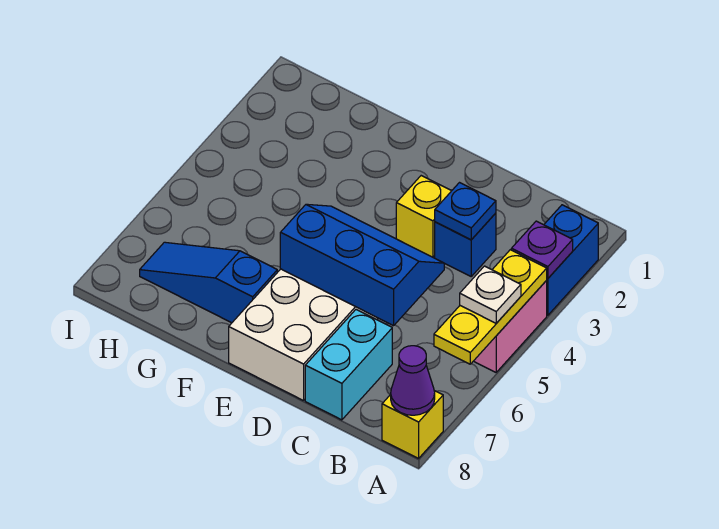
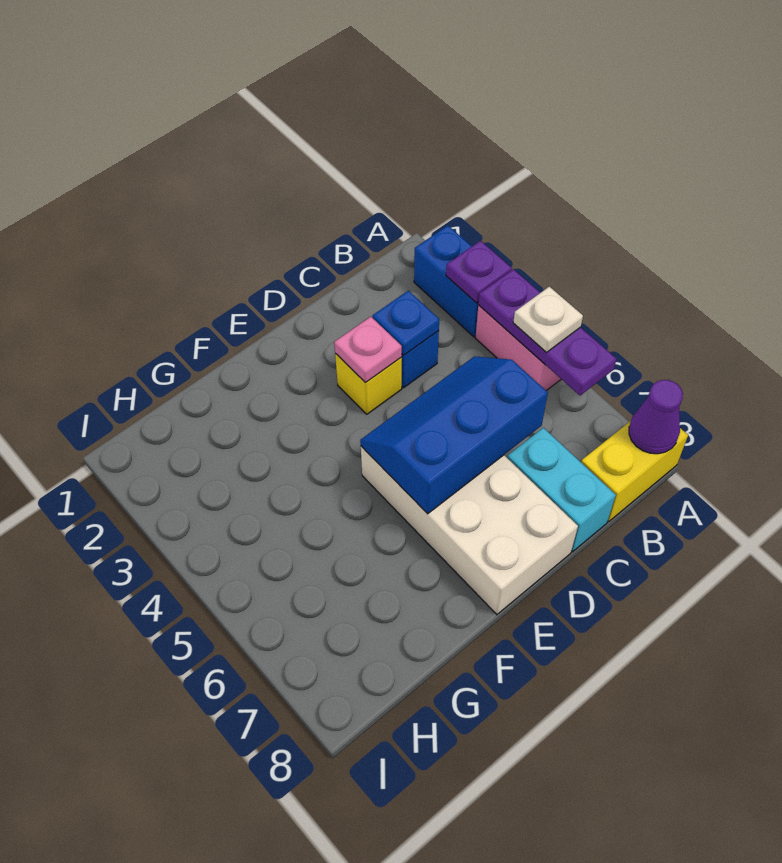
yellow 1x3 plate [434,250,547,364] -> purple 1x3 plate [478,269,617,395]
yellow 1x1 brick [382,391,443,458] -> yellow 1x2 brick [581,421,688,522]
none -> pink 1x1 plate [334,317,402,382]
blue 1x3 slope [140,242,277,323] -> none

